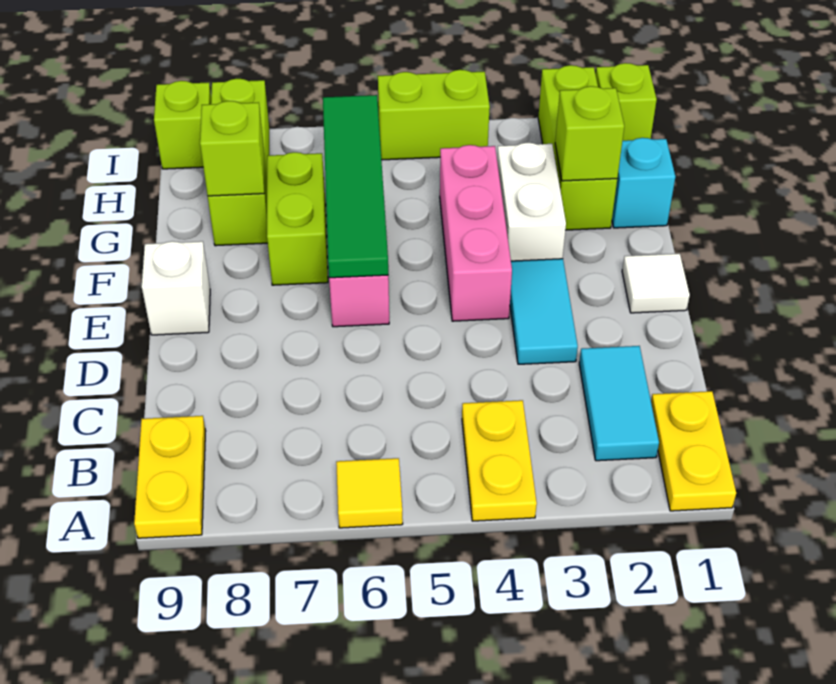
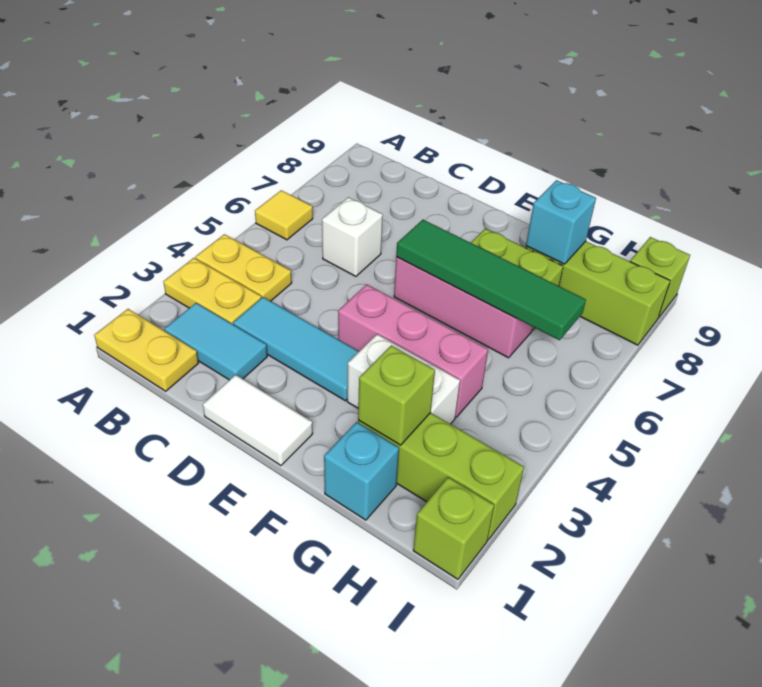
yellow 1x2 plate [134,416,206,538] -> yellow 1x2 plate moved to [163,258,261,324]
cyan 1x2 tile [510,259,578,364] -> cyan 1x3 tile [233,297,359,401]
white 1x1 tile [622,253,690,313] -> white 1x2 tile [203,375,313,465]
white 1x1 brick [142,241,210,335] -> white 1x1 brick moved to [322,197,383,276]
lime 1x1 brick [200,101,264,196] -> cyan 1x1 brick [526,180,596,264]
lime 1x2 brick [378,70,490,160] -> none

